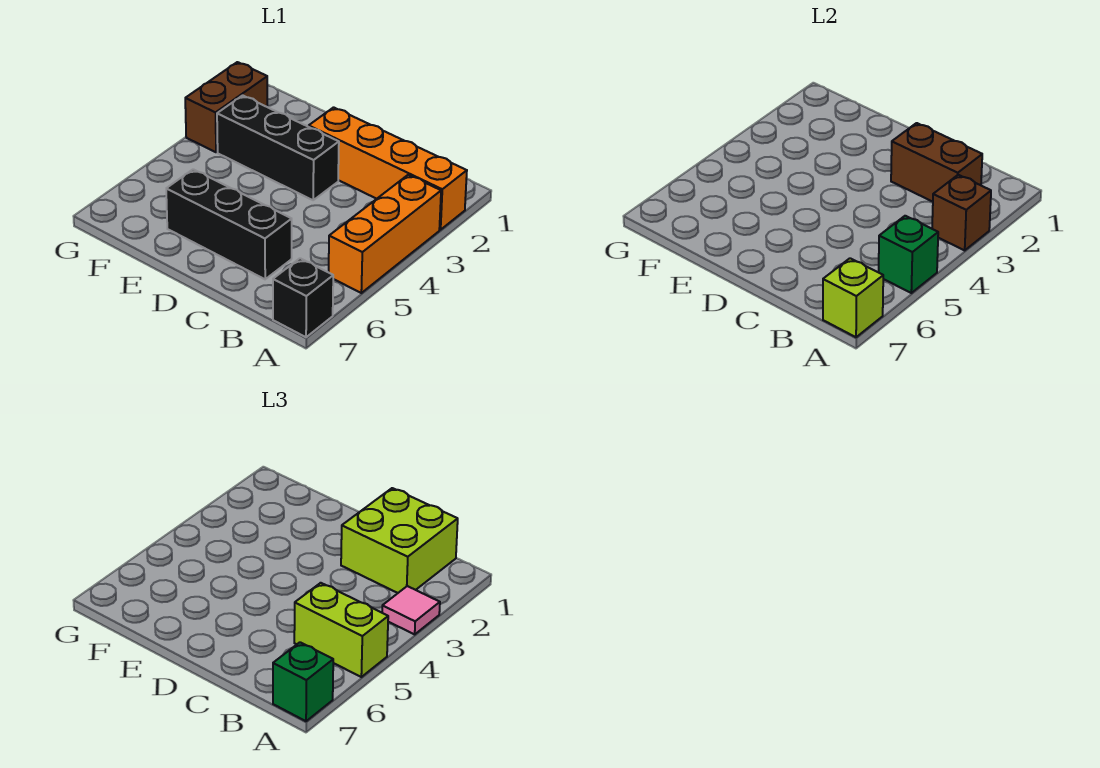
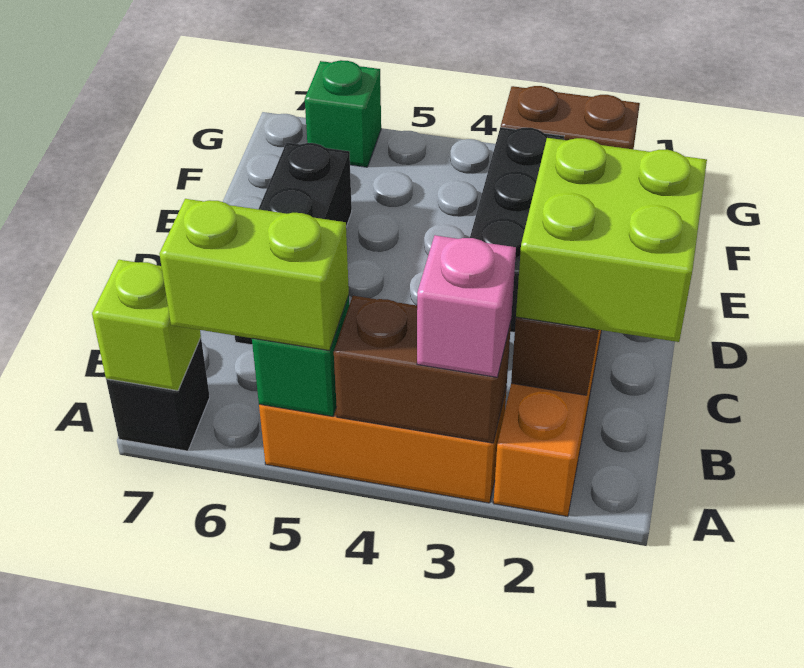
brown 1x1 brick [932,175,991,250] -> brown 1x2 brick [334,296,511,443]
pink 1x1 tile [382,586,440,634] -> pink 1x1 brick [417,235,516,377]
lime 1x2 brick [294,583,388,677] -> lime 1x2 brick turned to [159,199,349,350]
green 1x1 brick [273,642,333,721] -> green 1x1 brick moved to [305,60,381,167]

